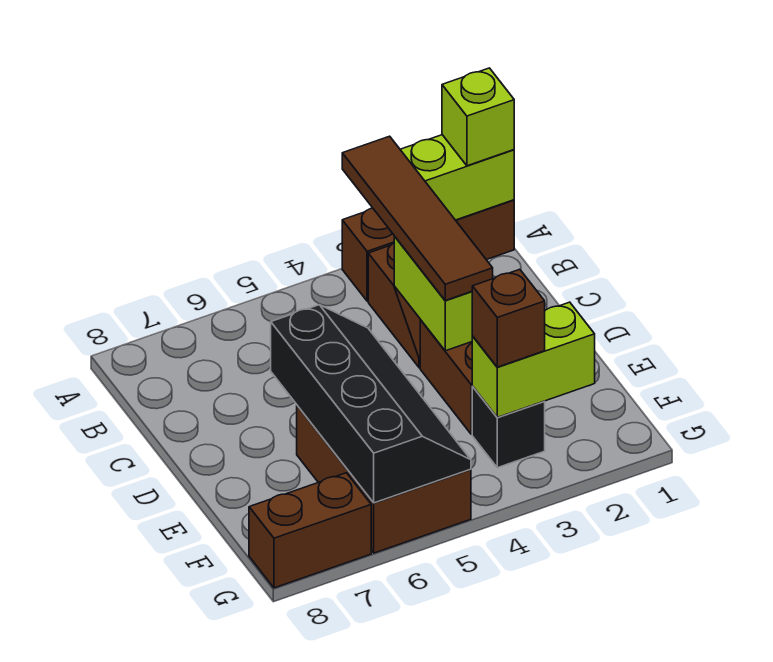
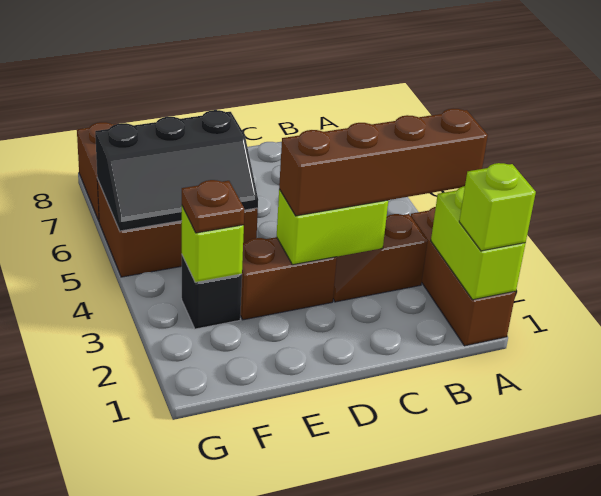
brown 1x4 tile [342,136,493,300] -> brown 1x4 brick [279,109,488,216]
black 2x4 slope [271,305,471,503] -> black 2x3 slope [95,110,258,231]
lime 1x2 brick [472,302,595,417] -> lime 1x1 brick [182,206,244,282]
brown 1x1 brick [472,269,545,367] -> brown 1x1 plate [182,180,244,233]

